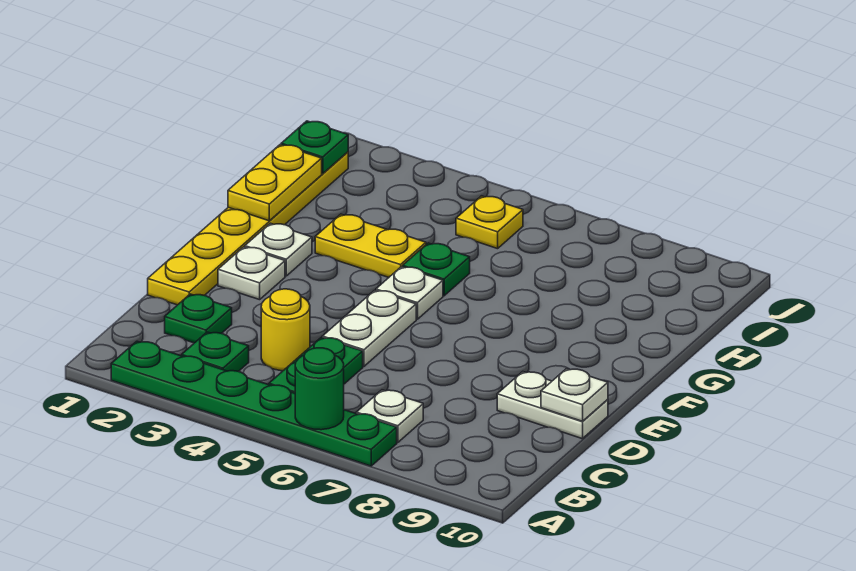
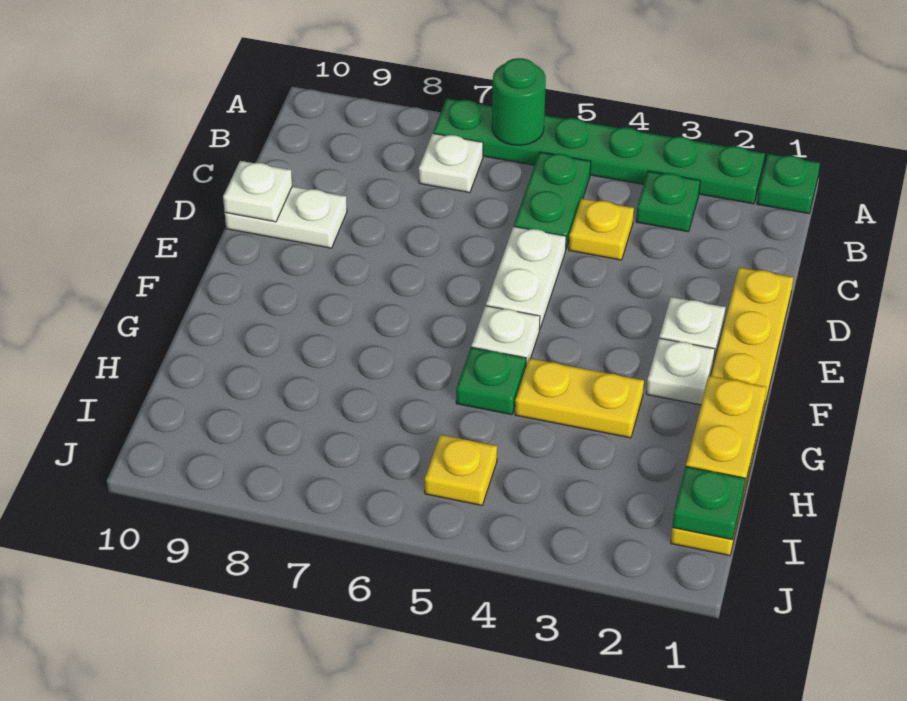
green 1x1 plate [165,294,232,343] -> green 1x1 plate moved to [757,154,820,214]
yellow 1x1 round brick [261,289,310,371] -> yellow 1x1 plate [569,199,634,260]

